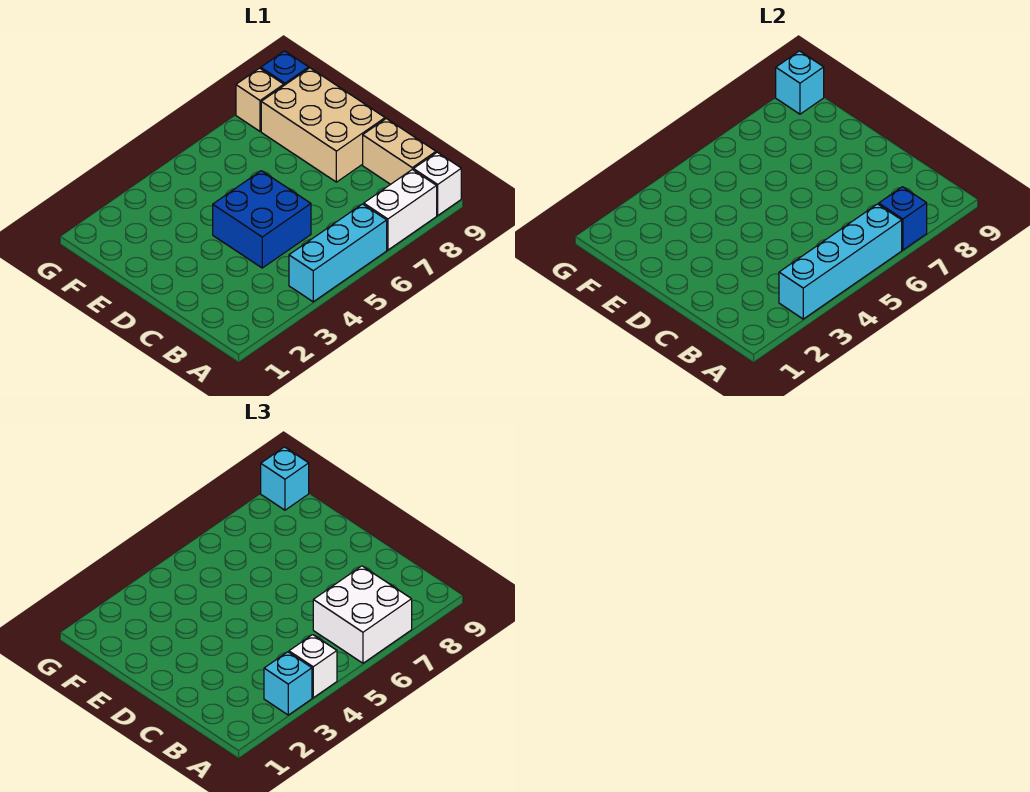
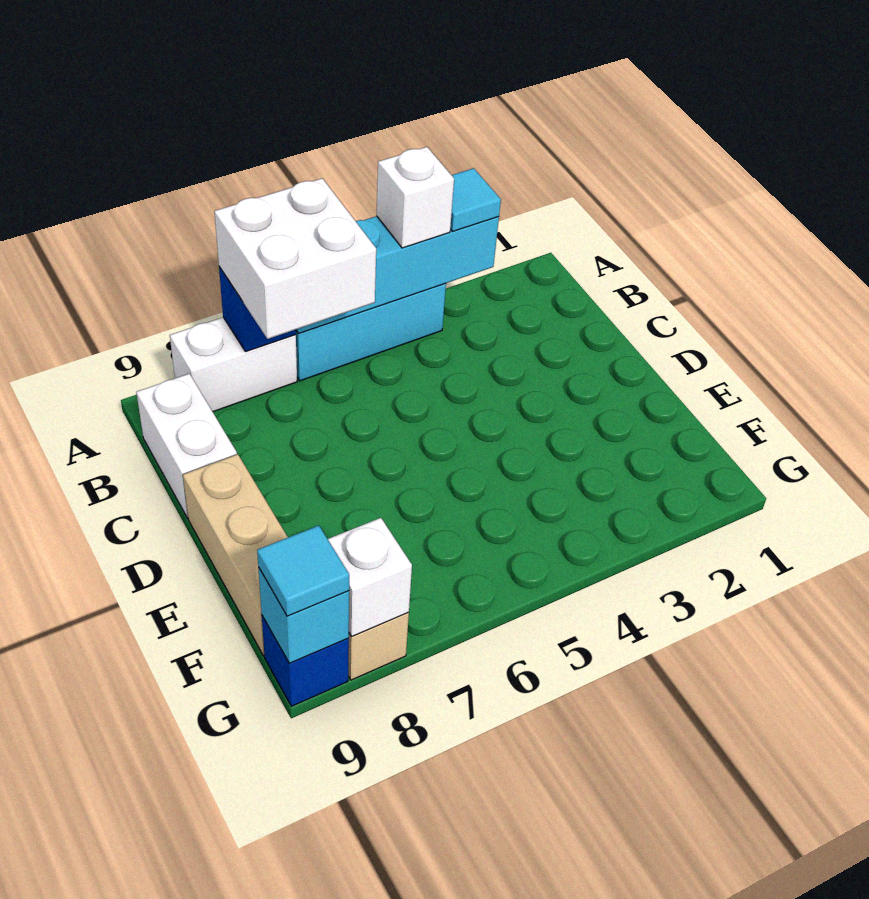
cyan 1x1 brick [264,652,312,715] -> cyan 1x1 tile [450,168,501,232]
white 1x1 brick [414,152,461,215] -> white 1x1 brick moved to [328,518,412,636]
tan 1x2 brick [363,118,436,184] -> white 1x2 brick [136,374,237,518]
blue 2x2 brick [213,171,311,268] -> none
tan 2x3 brick [261,68,385,182] -> tan 1x3 brick [183,454,288,656]
cyan 1x1 brick [261,447,309,510] -> cyan 1x1 tile [257,525,349,616]

